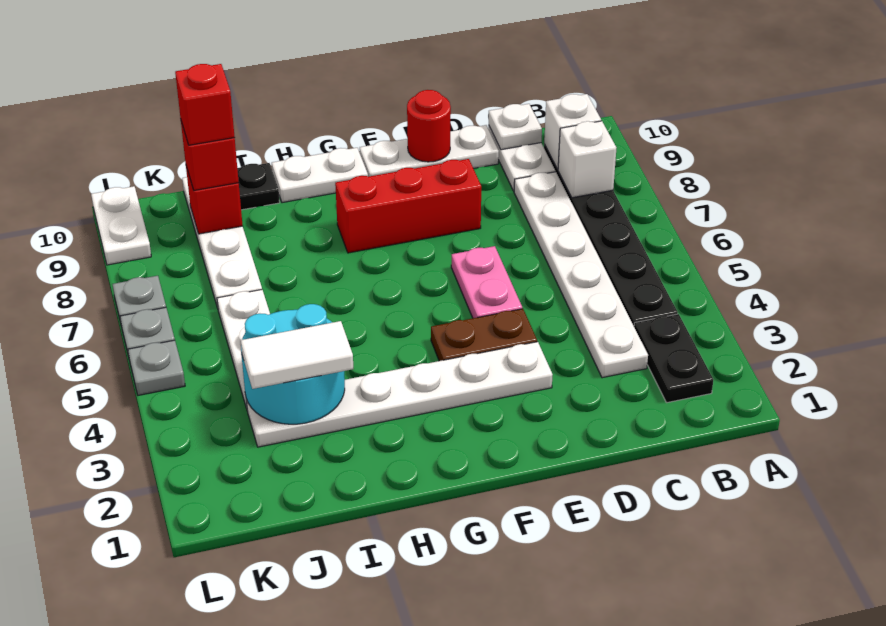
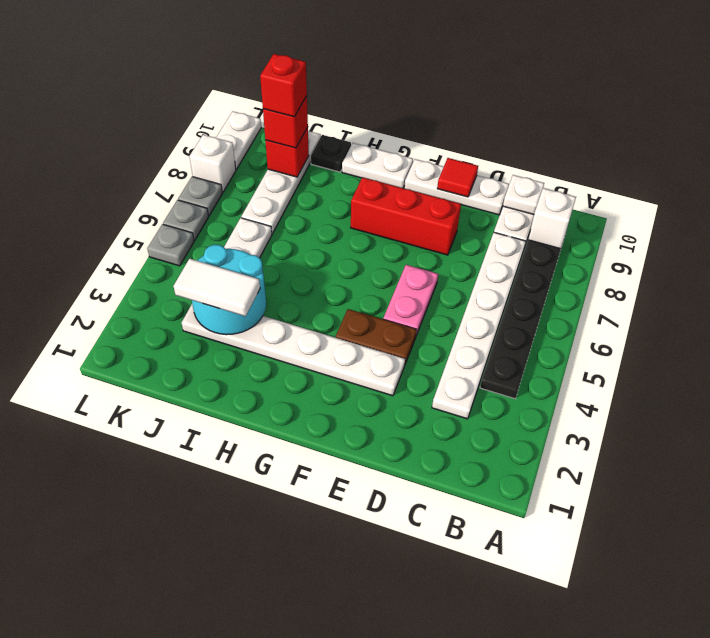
black 1x2 plate [634,314,713,403] -> none
white 1x1 brick [558,121,616,198] -> white 1x1 brick moved to [189,135,236,192]
red 1x1 round brick [407,90,451,162] -> red 1x1 tile [437,158,478,197]

